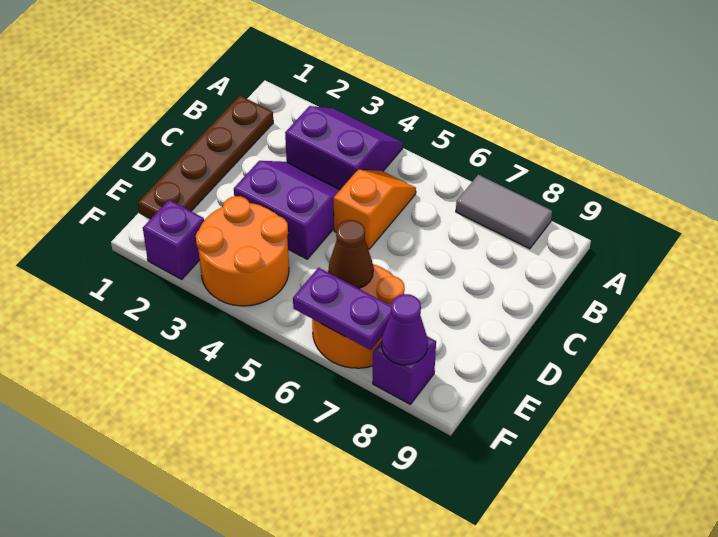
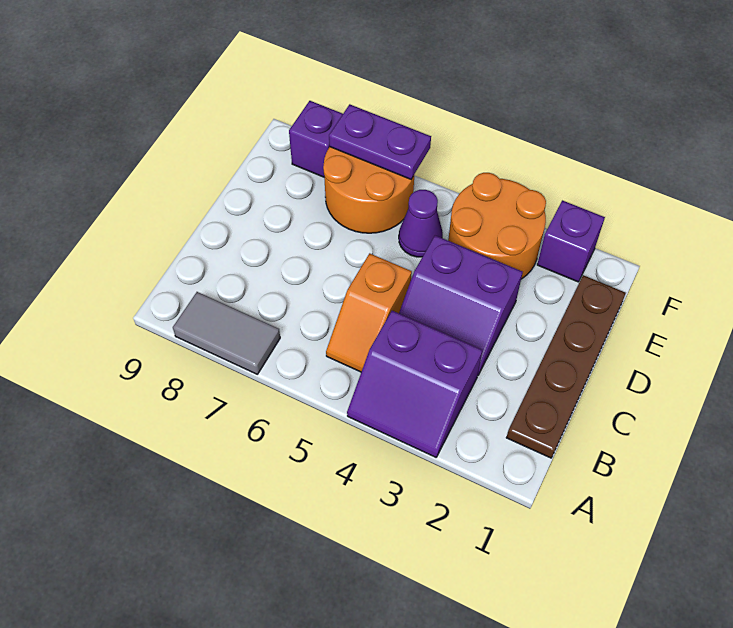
brown 1x1 cone [329,220,373,289] -> none
purple 1x1 cone [382,294,428,365] -> purple 1x1 cone moved to [399,190,443,257]

